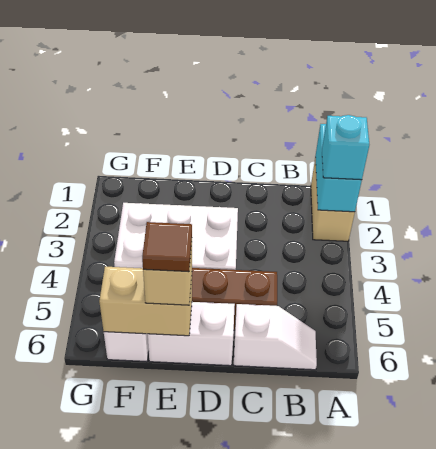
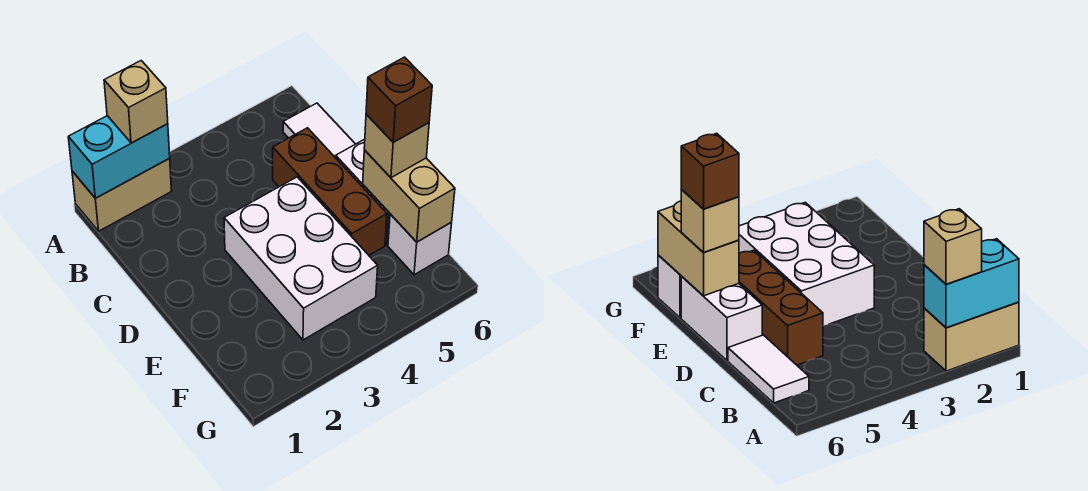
cyan 1x1 brick [322,115,369,180] -> tan 1x1 brick [104,61,168,143]
white 1x2 slope [234,304,317,370] -> white 1x2 tile [283,103,355,158]
brown 1x1 tile [142,222,192,272] -> brown 1x1 brick [366,57,432,142]

